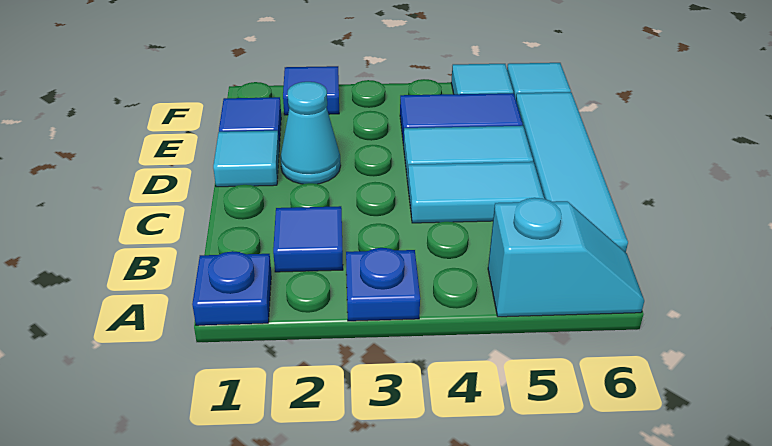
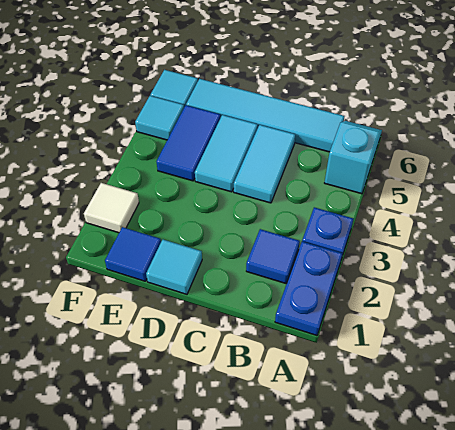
blue 1x1 plate [192,251,271,325] -> blue 1x2 plate [275,242,343,335]
cyan 1x1 cone [280,82,341,184] -> none
blue 1x1 tile [283,66,339,115] -> white 1x1 tile [84,183,139,233]

